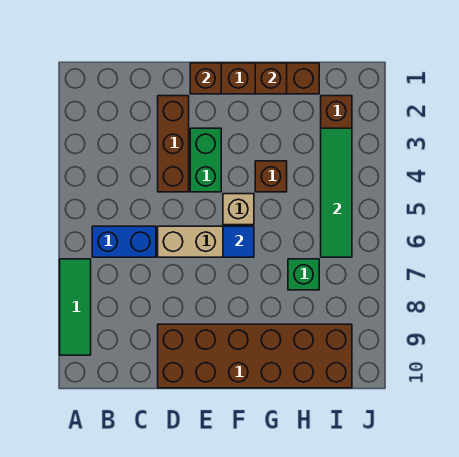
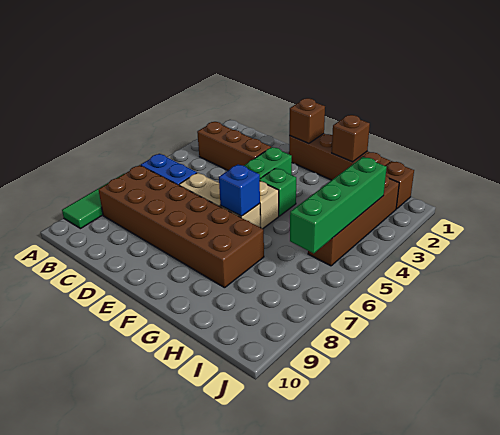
brown 1x3 brick [158,96,189,192] -> brown 1x3 brick turned to [197,122,271,170]
brown 2x6 brick [158,324,352,388] -> brown 2x6 brick moved to [98,165,264,288]
blue 1x1 tile [223,226,254,257] -> blue 1x1 brick [219,164,260,216]
brown 1x1 brick [255,161,287,192] -> brown 1x1 brick moved to [386,161,414,209]
green 1x1 brick [288,259,319,290] -> green 1x1 brick moved to [260,168,296,216]
green 1x4 tile [321,128,352,257] -> green 1x4 brick [290,157,387,254]

